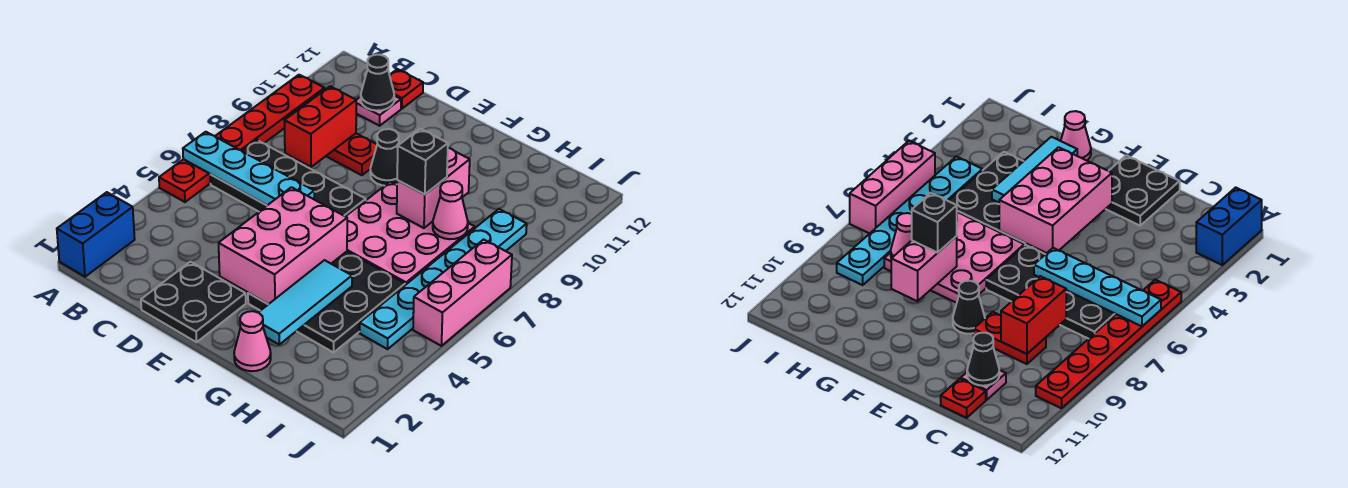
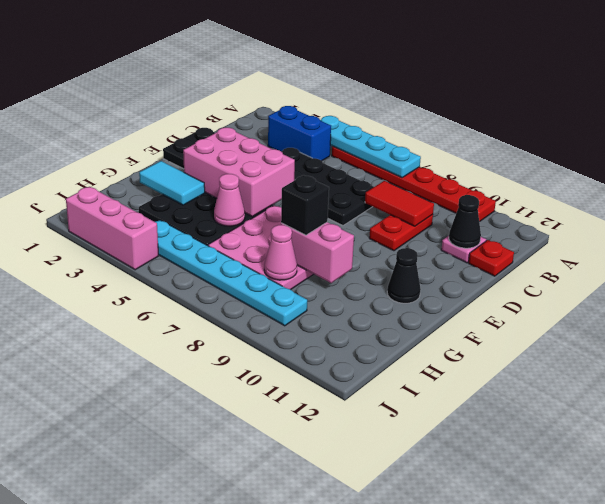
blue 1x2 brick [57,192,135,277] -> blue 1x2 brick moved to [268,106,331,161]
cyan 1x4 plate [183,132,314,205] -> cyan 1x4 plate turned to [320,116,421,178]
black 2x4 plate [210,140,366,216] -> black 2x4 plate turned to [282,148,373,225]
red 1x2 brick [284,86,356,167] -> red 1x2 tile [365,181,434,226]
black 1x1 cone [370,129,399,186] -> black 1x1 cone moved to [387,248,421,303]
pink 1x1 cone [234,311,271,371] -> pink 1x1 cone moved to [214,174,245,226]
cyan 1x3 tile [258,260,352,344] -> cyan 1x2 tile [139,161,205,205]
pink 1x3 brick [413,239,512,346] -> pink 1x3 brick moved to [66,187,158,270]

